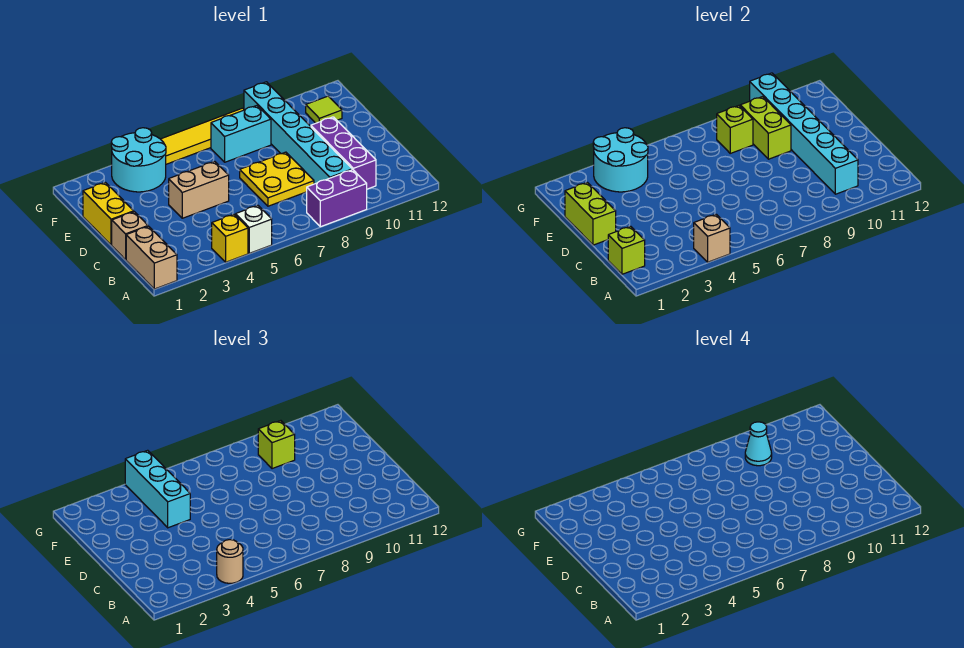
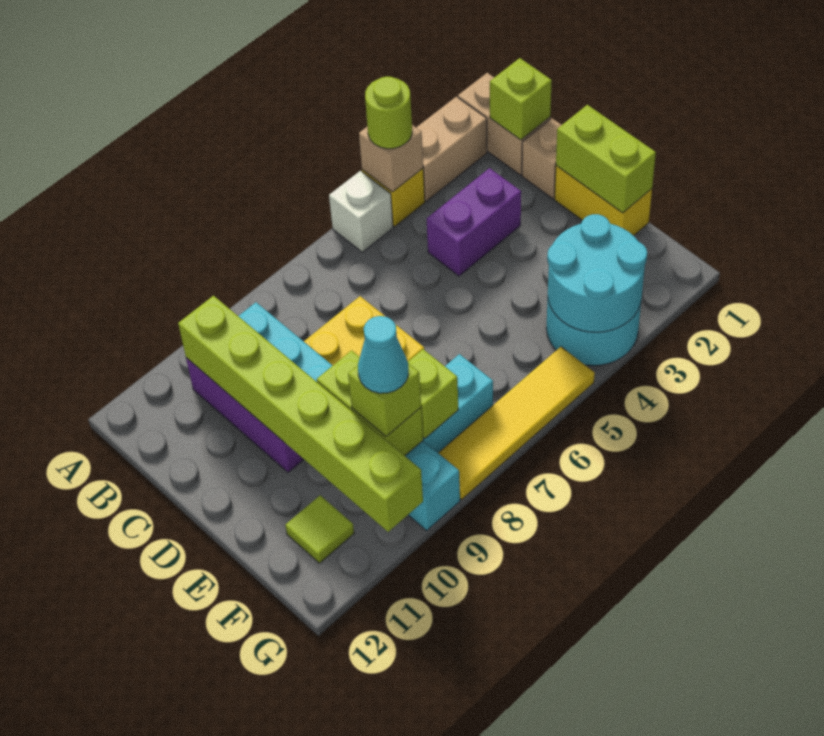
tan 1x1 round brick [217,540,243,583] -> lime 1x1 round brick [365,77,412,149]
purple 1x2 brick [307,170,367,227] -> purple 1x2 brick moved to [427,168,521,276]
cyan 1x6 brick [750,73,858,194] -> lime 1x6 brick [178,296,423,532]
tan 1x2 brick [169,161,229,218] -> tan 1x2 brick moved to [416,97,487,201]
cyan 1x3 brick [125,450,190,528] -> none

